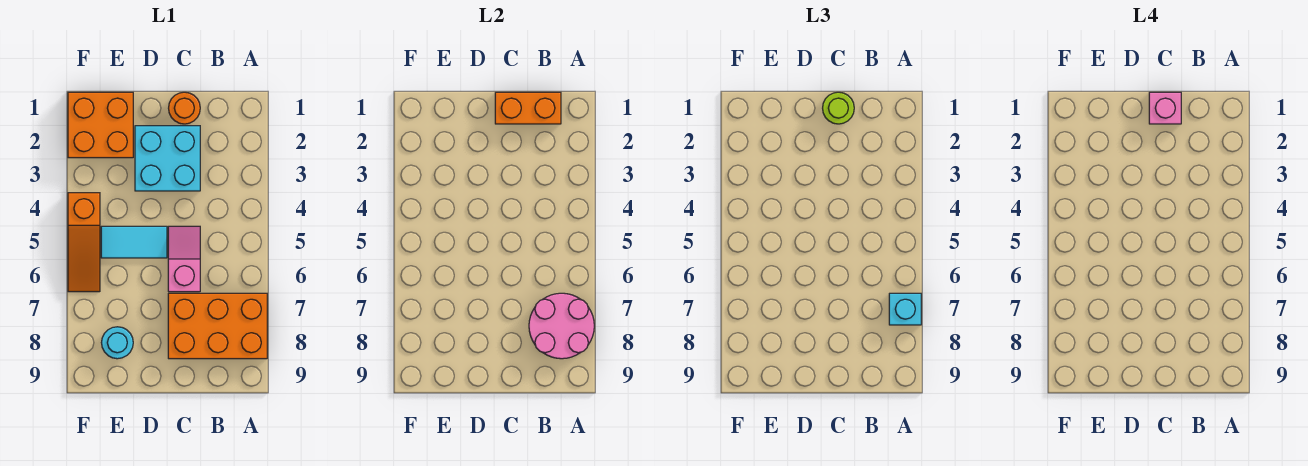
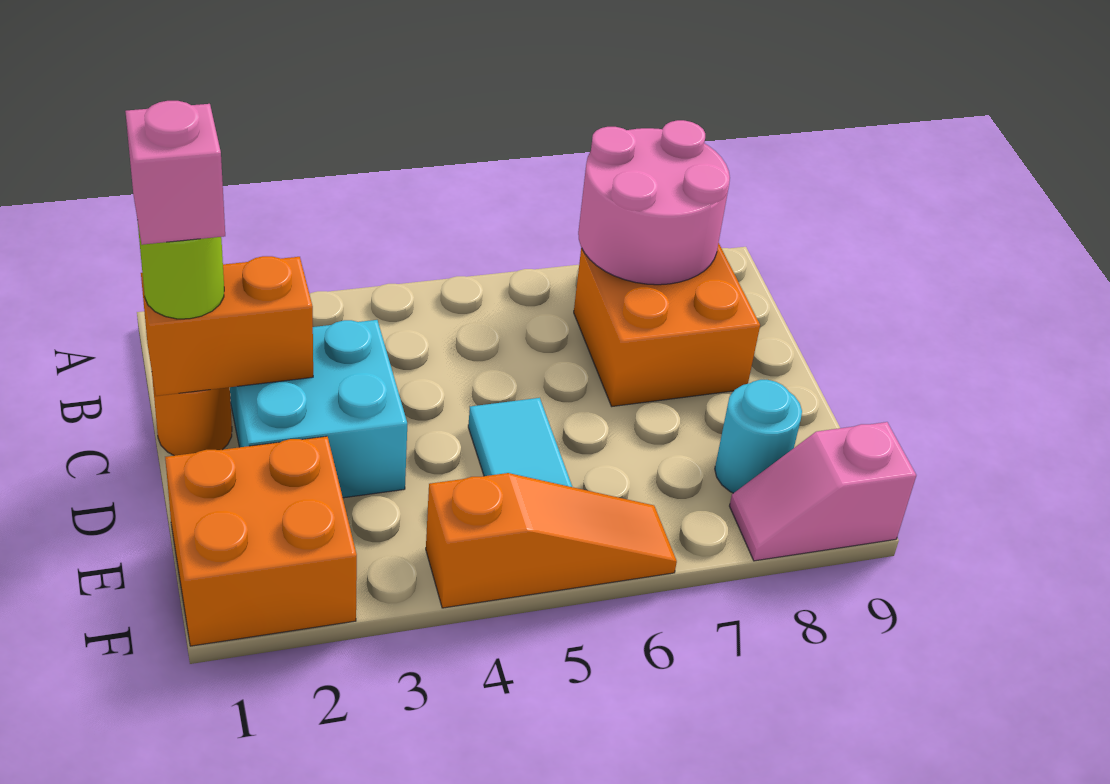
orange 2x3 brick [168,293,267,359] -> orange 2x2 brick [574,243,760,406]
cyan 1x1 brick [889,293,921,325] -> none
orange 1x2 brick [495,92,561,124] -> orange 1x2 brick turned to [141,256,313,396]
pink 1x2 slope [168,226,200,292] -> pink 1x2 slope moved to [730,422,916,561]

